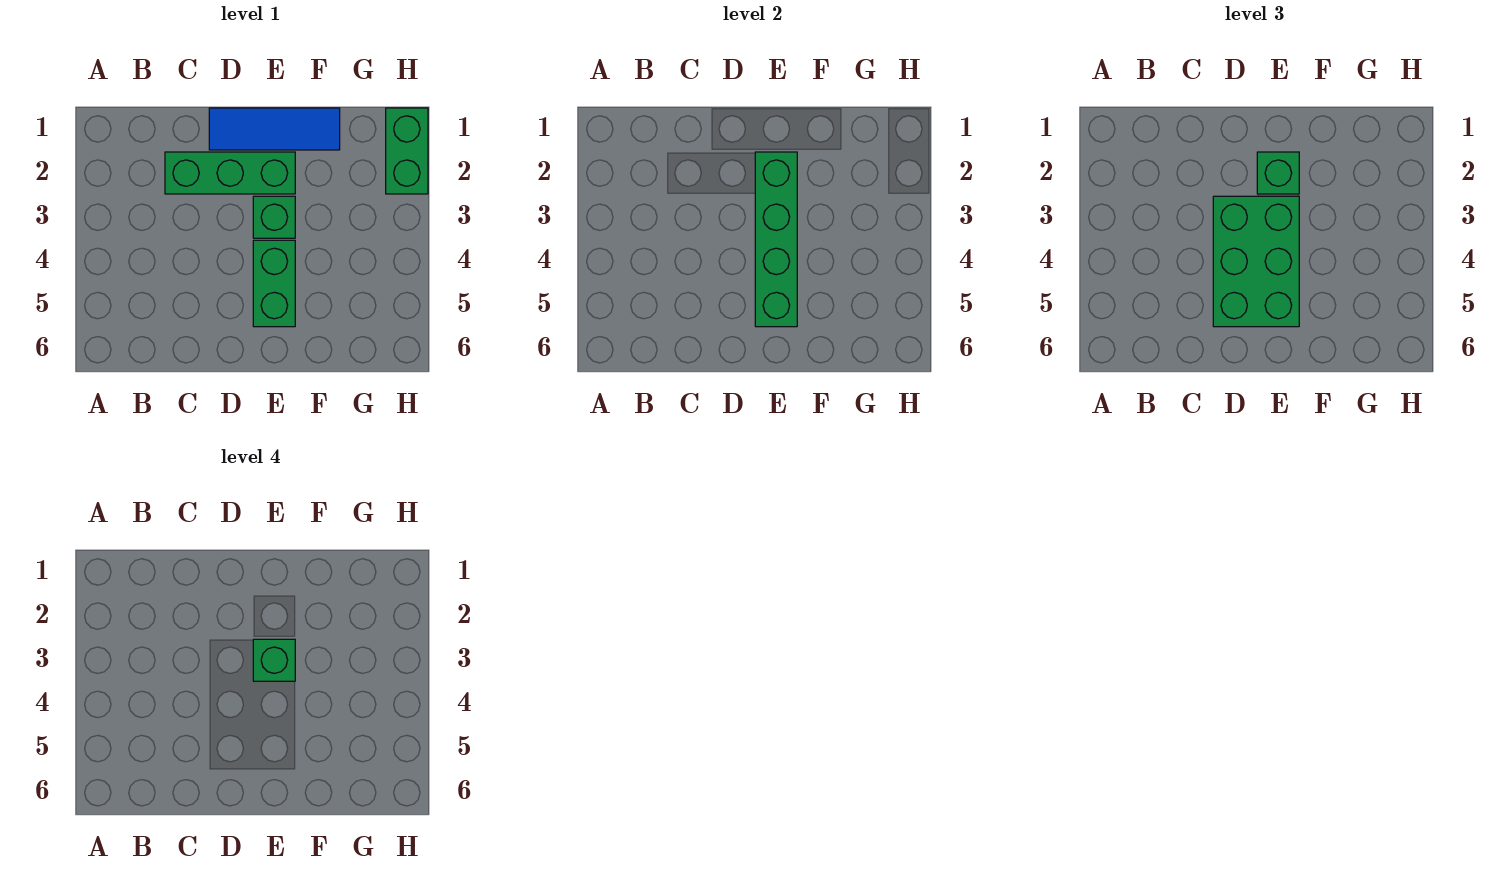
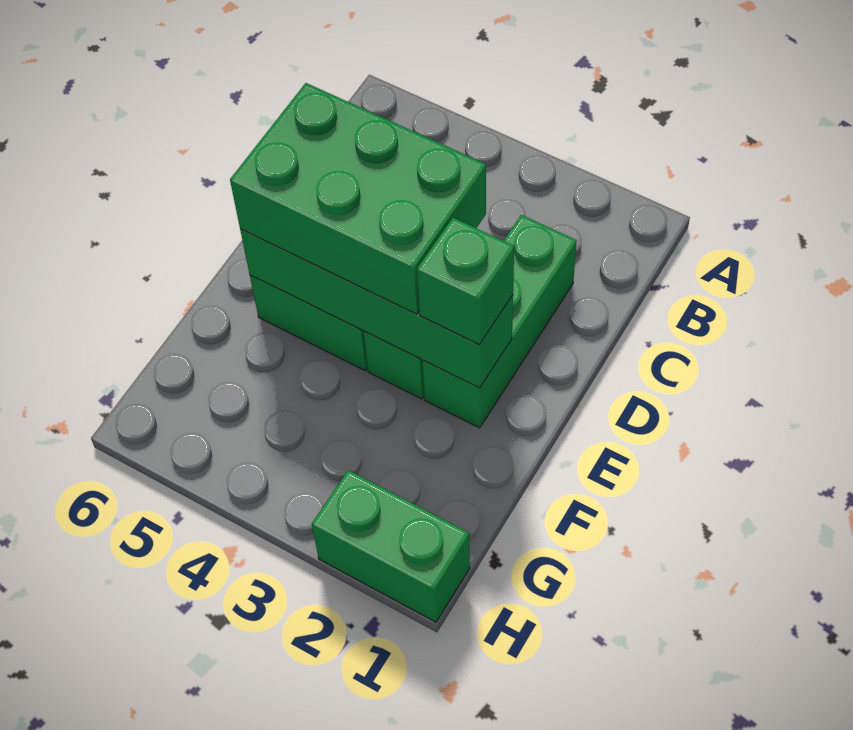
blue 1x3 tile [209,108,340,150] -> none
green 1x1 brick [253,639,295,681] -> none

